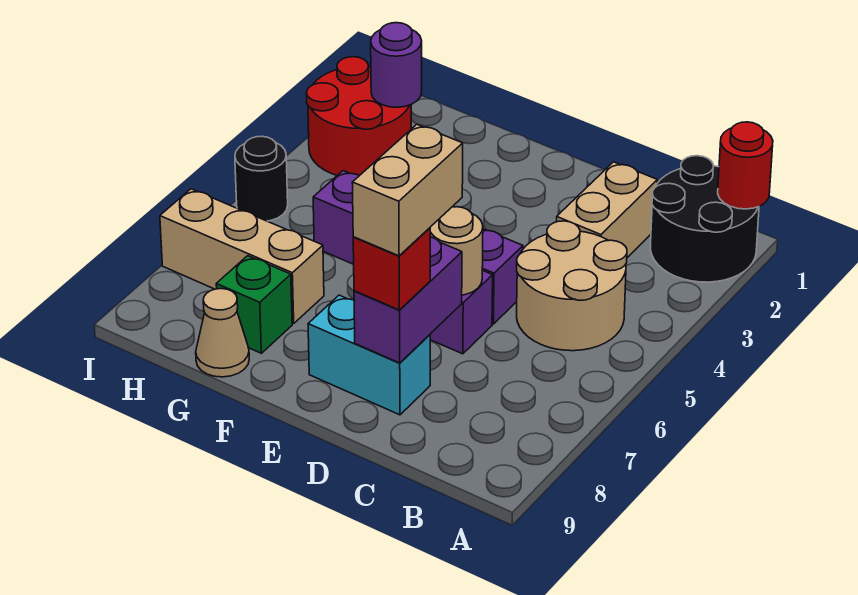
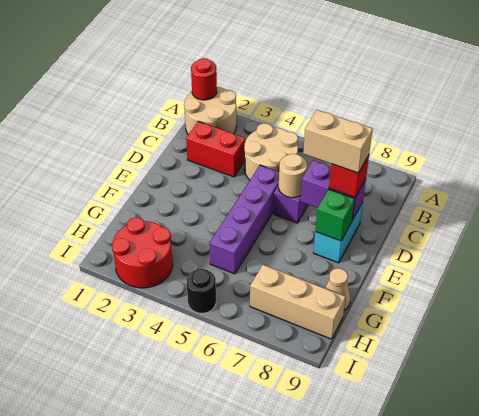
black 2x2 round brick [651,156,759,282] -> tan 2x2 round brick [184,87,236,135]
tan 1x2 brick [556,162,657,258] -> red 1x2 brick [186,121,246,177]
tan 1x3 brick [160,189,324,324] -> tan 1x3 brick turned to [250,265,346,339]
green 1x1 brick [216,256,292,353] -> green 1x1 brick moved to [315,189,355,241]
purple 1x1 round brick [371,23,422,107] -> none

